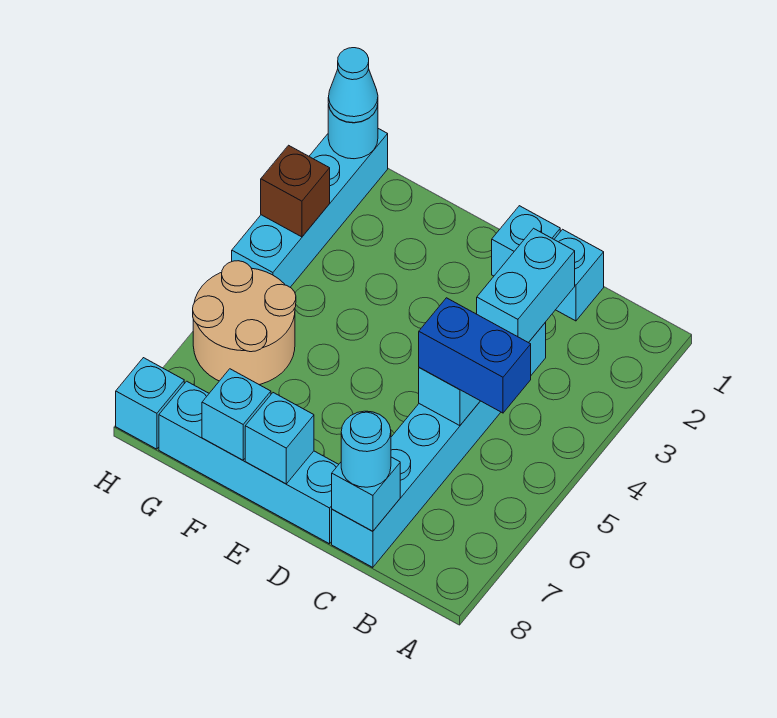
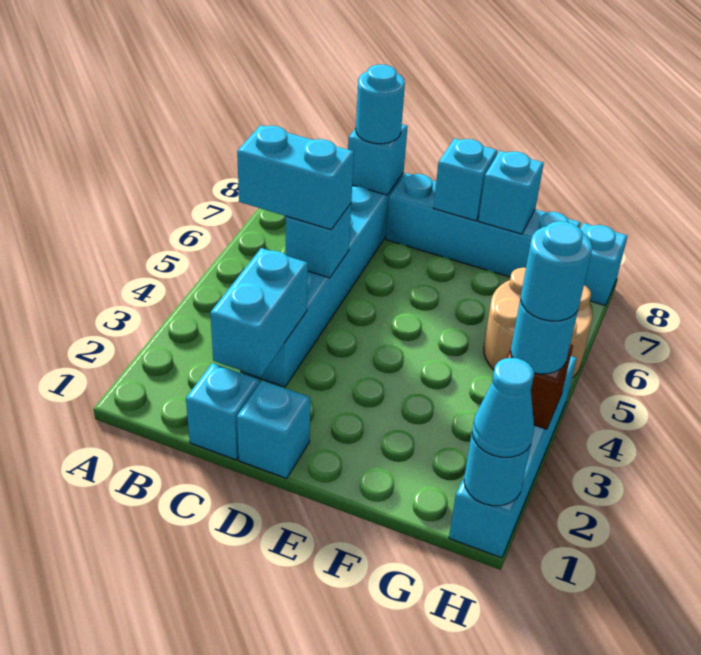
blue 1x2 brick [419,298,531,413] -> cyan 1x2 brick [237,125,354,230]
none -> cyan 1x1 round brick [511,300,578,374]
none -> cyan 1x1 round brick [520,221,592,321]

